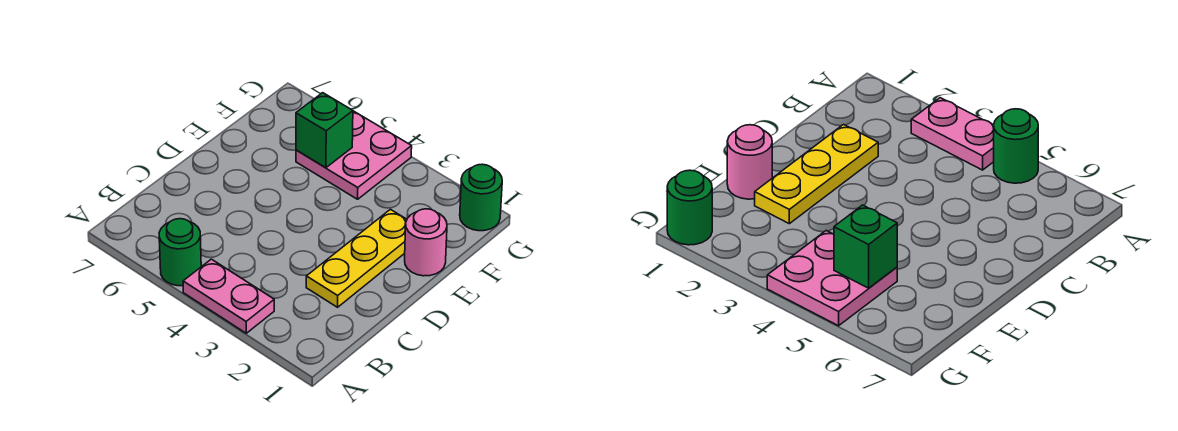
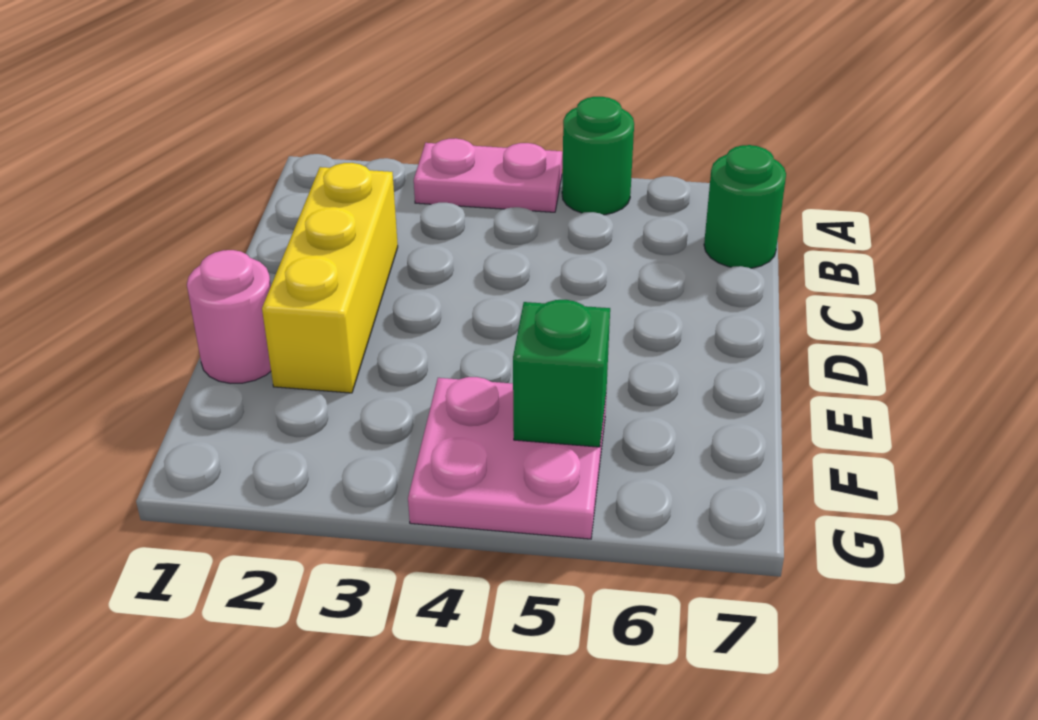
yellow 1x3 plate [306,209,407,307] -> yellow 1x3 brick [262,163,398,393]
green 1x1 round brick [460,164,502,231] -> green 1x1 round brick moved to [704,145,786,268]

